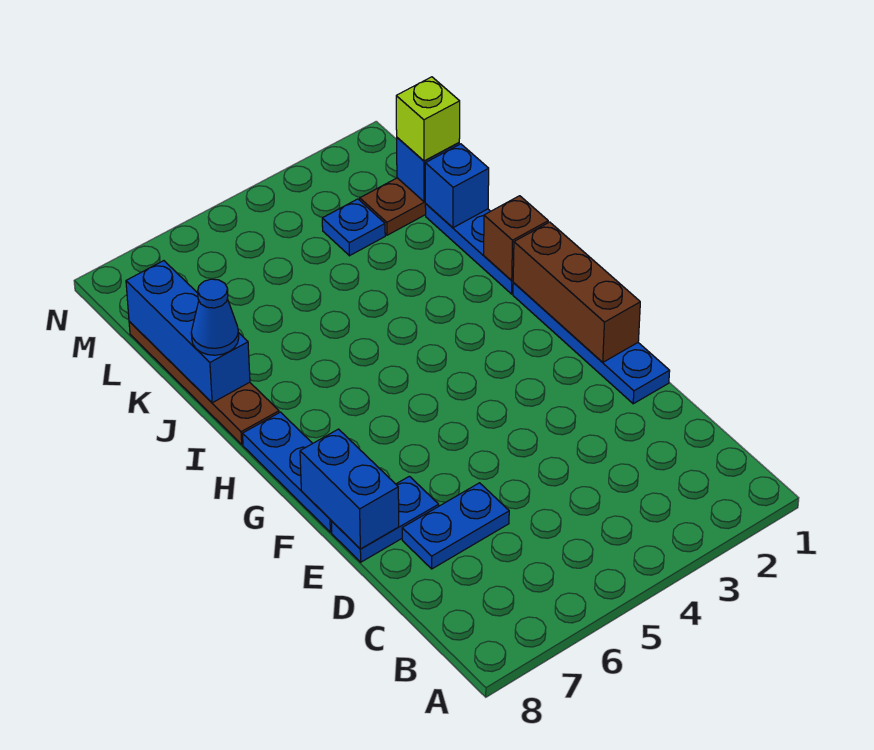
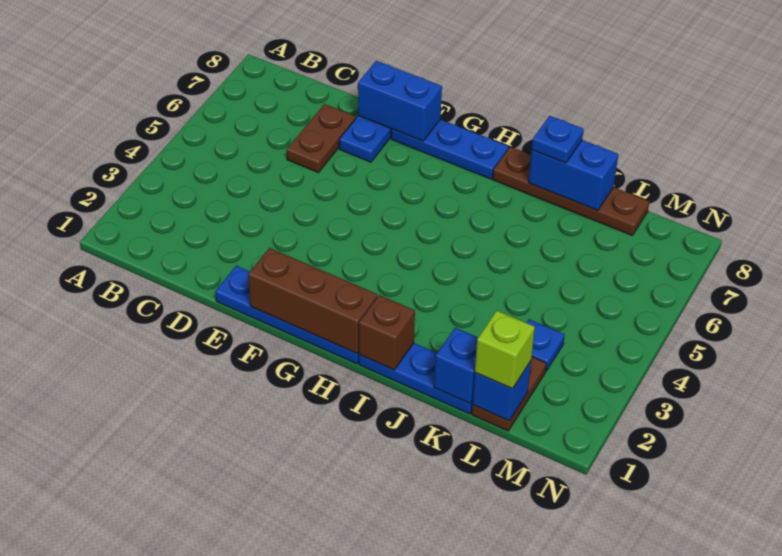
blue 1x2 plate [402,483,509,569] -> brown 1x2 plate [287,104,356,172]
blue 1x3 brick [126,261,250,403] -> blue 1x2 brick [529,140,618,211]
blue 1x1 cone [191,279,239,355] -> blue 1x1 plate [532,116,584,163]

